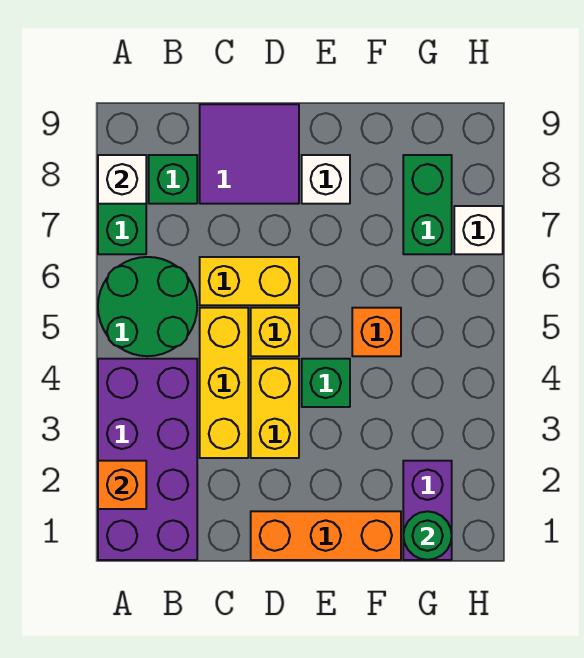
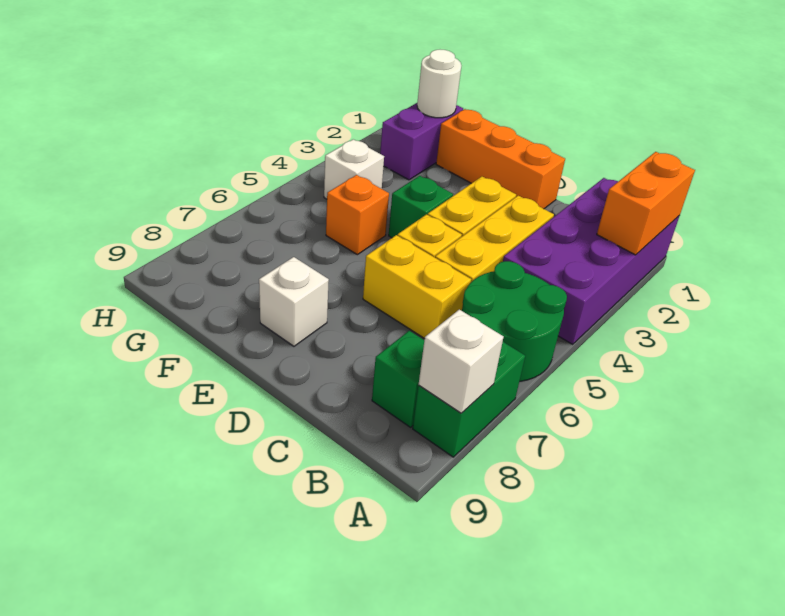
orange 1x1 brick [98,461,146,509] -> orange 1x2 brick [597,152,695,255]
purple 2x2 tile [200,104,299,204] -> none
green 1x1 round brick [403,511,452,560] -> white 1x1 round brick [417,50,461,118]
green 1x2 brick [403,155,452,254] -> none
white 1x1 brick [454,206,503,254] -> white 1x1 brick moved to [324,139,384,199]

